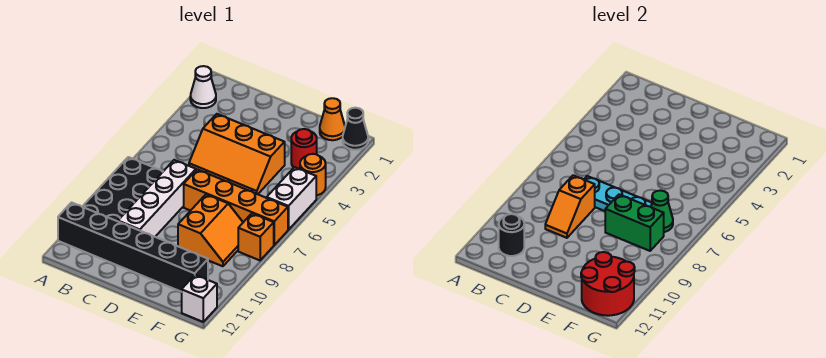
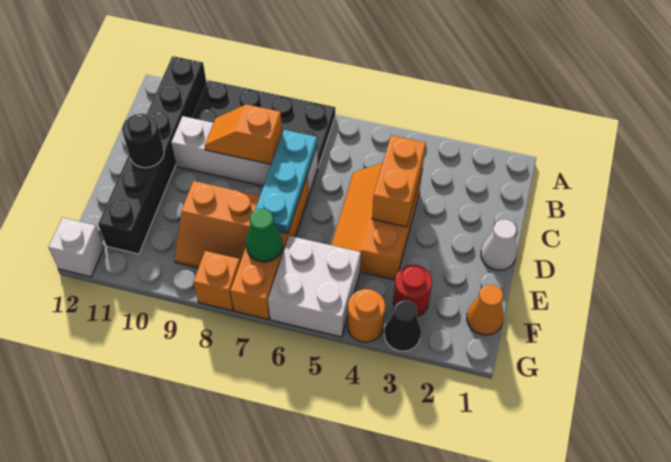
white 1x1 cone [190,66,216,108] -> white 1x1 cone moved to [481,220,517,270]
black 1x1 round brick [499,214,524,256] -> black 1x1 round brick moved to [122,114,164,168]
none -> orange 1x2 brick [372,135,426,227]
green 1x2 brick [605,194,664,251] -> none
red 2x2 round brick [581,252,635,316] -> none
black 1x1 cone [343,108,368,150] -> black 1x1 cone moved to [384,301,421,351]
white 1x2 brick [267,167,316,230] -> white 2x2 brick [268,236,361,337]

